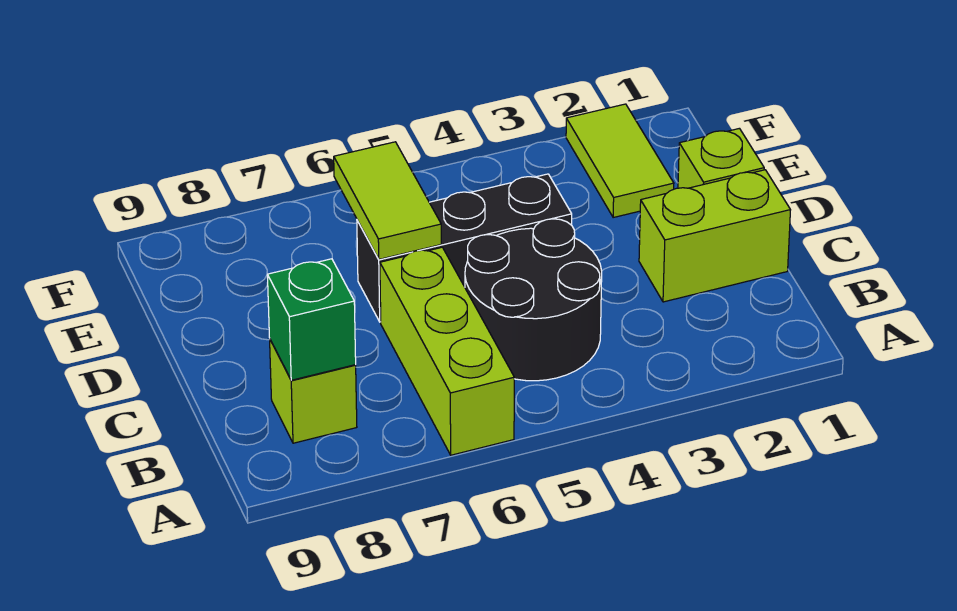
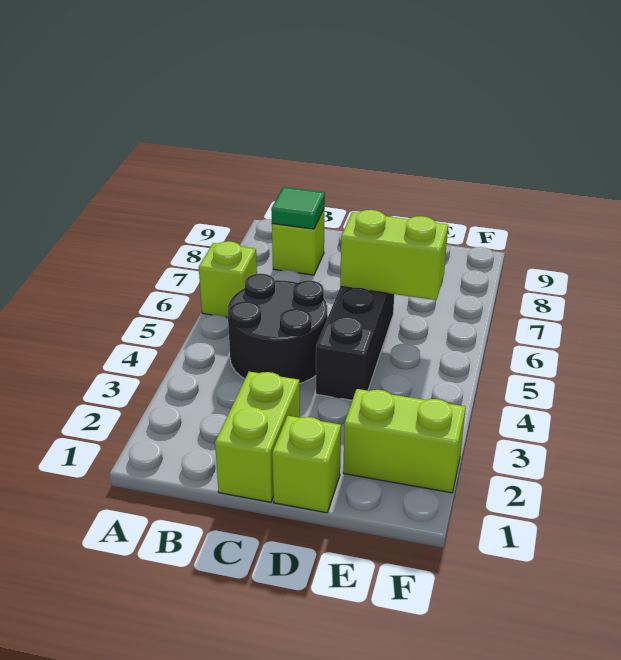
lime 1x3 brick [380,247,514,455] -> lime 1x1 brick [199,241,257,317]
green 1x1 brick [267,259,356,380] -> green 1x1 tile [271,187,325,229]
lime 1x2 tile [334,142,441,259] -> lime 1x2 brick [340,210,448,300]
lime 1x2 tile [566,104,674,217] -> lime 1x2 brick [343,389,466,493]

